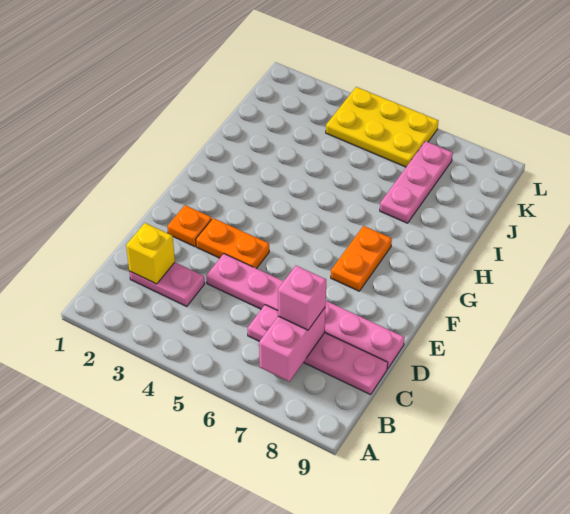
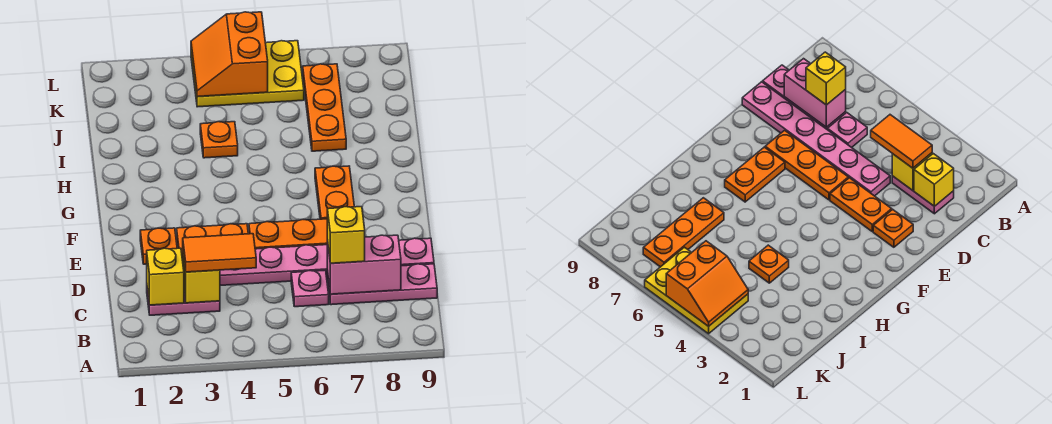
pink 1x2 brick [259,307,326,382] -> pink 1x2 brick turned to [327,235,401,294]
none -> yellow 1x1 brick [183,254,220,303]
none -> orange 1x2 tile [183,234,256,272]
pink 1x1 brick [278,266,326,330] -> yellow 1x1 brick [327,207,365,263]
none -> orange 1x3 plate [249,219,327,249]
none -> orange 1x1 plate [200,122,238,158]
pink 1x3 plate [380,141,453,223] -> orange 1x3 plate [303,64,346,151]
none -> orange 2x2 slope [191,12,268,97]

